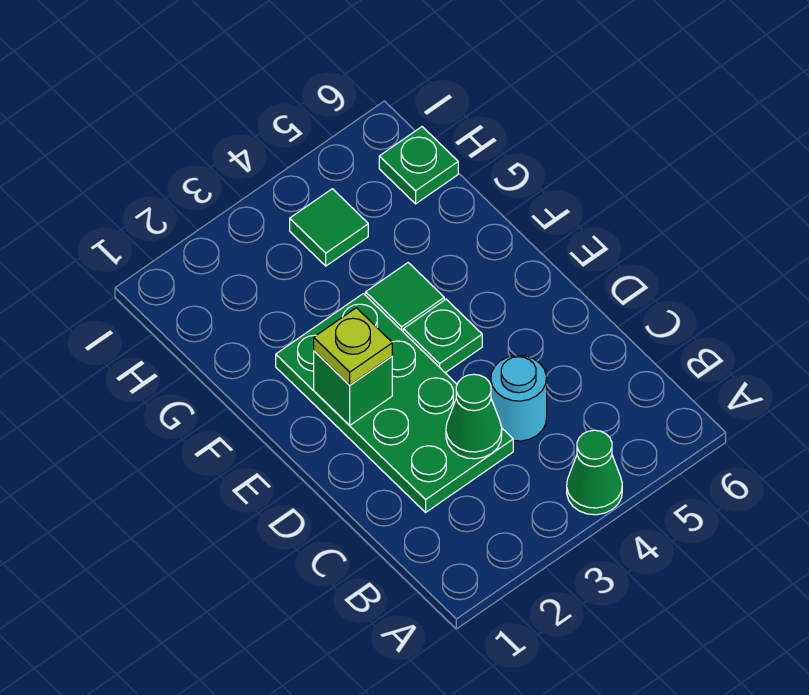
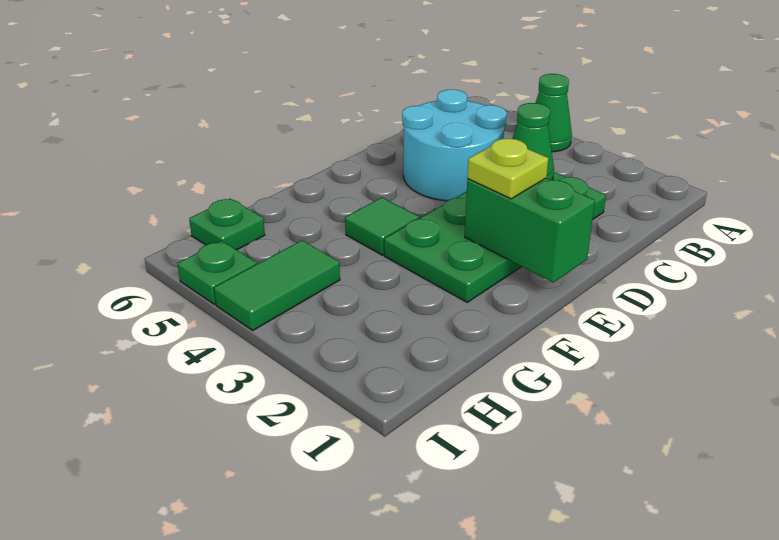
cyan 1x1 round brick [491,355,547,441] -> cyan 2x2 round brick [402,89,507,201]
green 1x1 brick [314,351,392,425] -> green 1x2 brick [465,179,595,283]
green 1x1 plate [403,299,482,373] -> green 1x1 plate moved to [178,241,257,304]
green 1x1 tile [290,189,368,266] -> green 1x2 tile [214,240,340,330]

